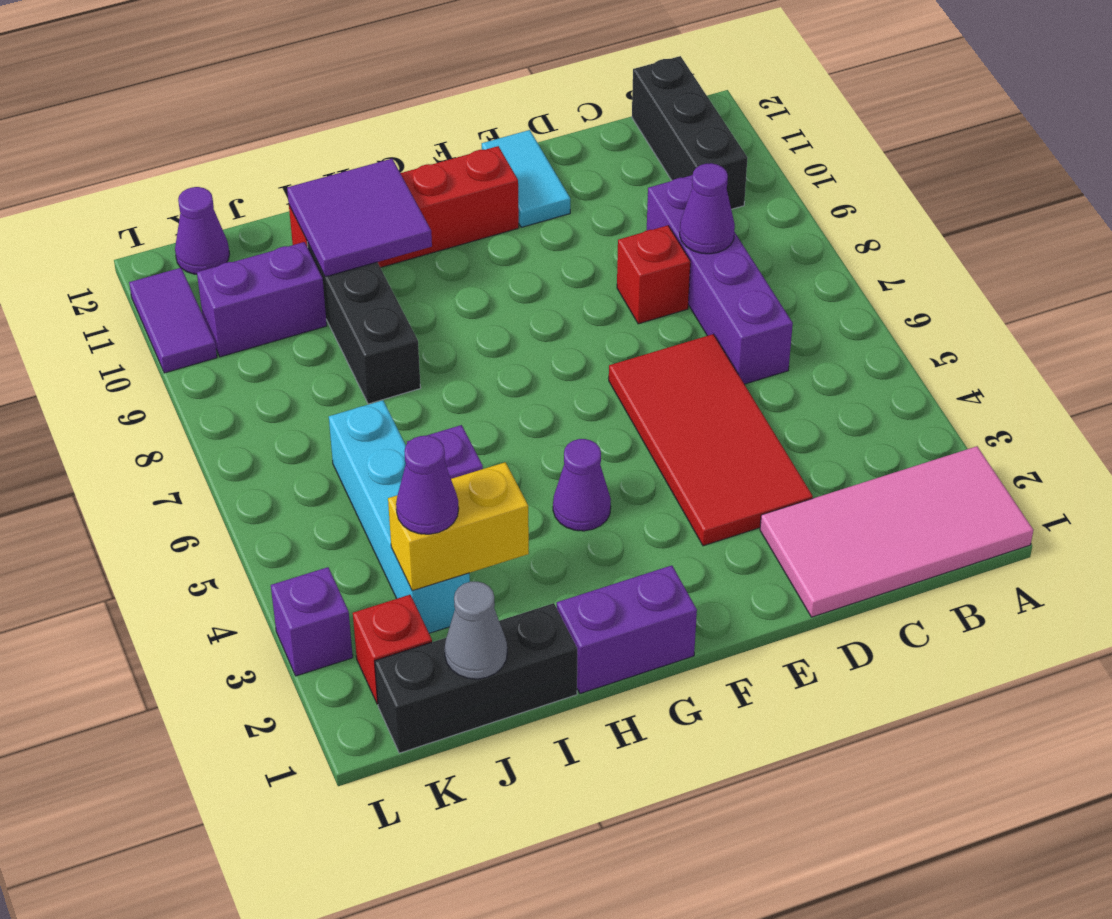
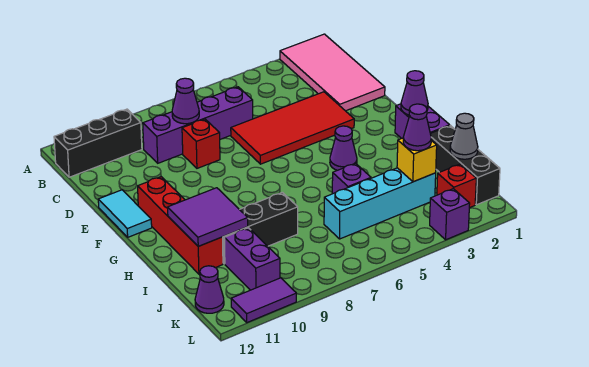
cyan 1x2 tile [482,130,570,227] -> cyan 1x2 tile turned to [98,190,152,237]
none -> purple 1x1 cone [401,71,428,115]
yellow 1x2 brick [388,462,529,591] -> yellow 1x1 brick [397,138,437,182]

